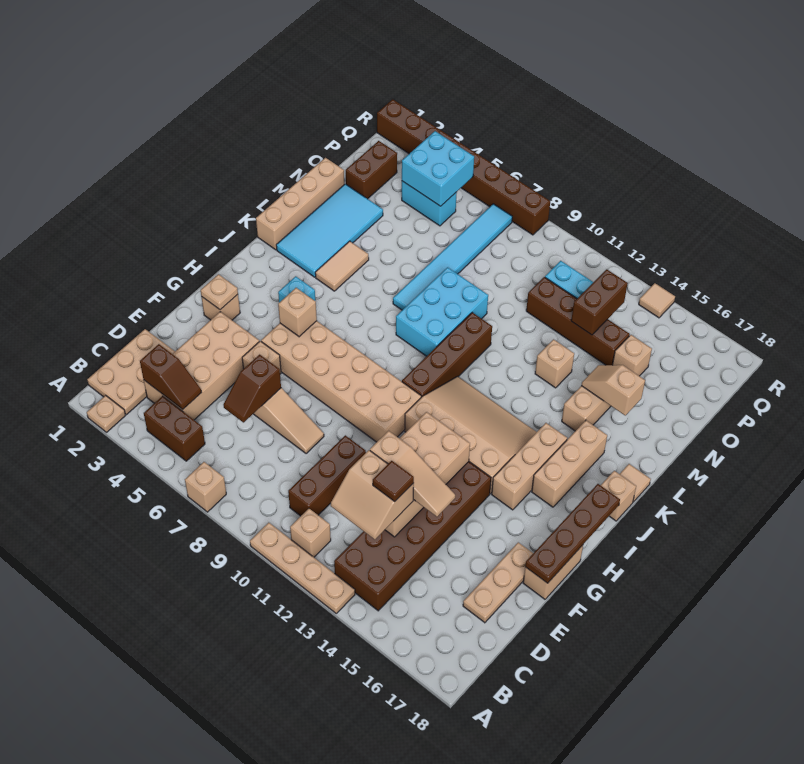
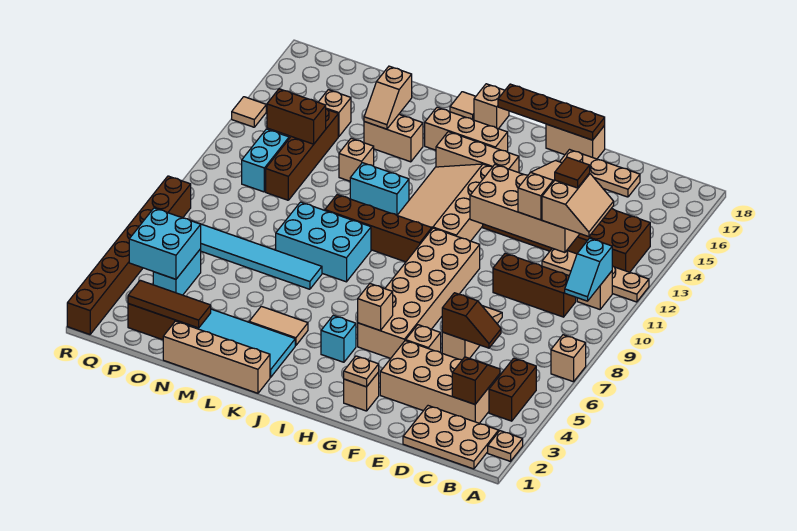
tan 1x4 plate [250,523,355,613] -> tan 1x4 plate turned to [542,248,649,302]
none -> cyan 1x2 slope [565,238,612,301]
none -> cyan 1x2 brick [350,163,409,215]
none -> brown 1x3 tile [128,280,211,328]

